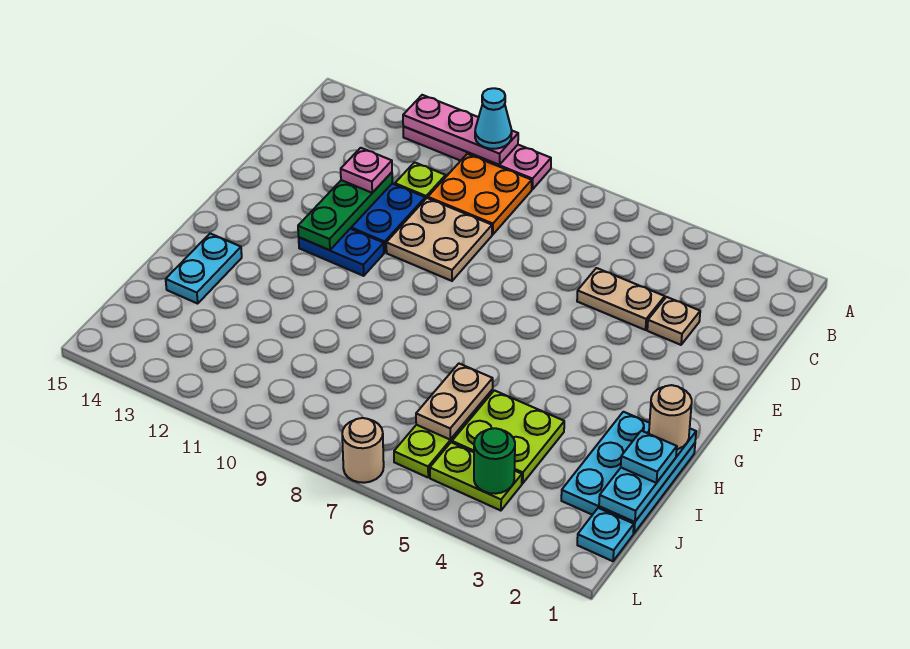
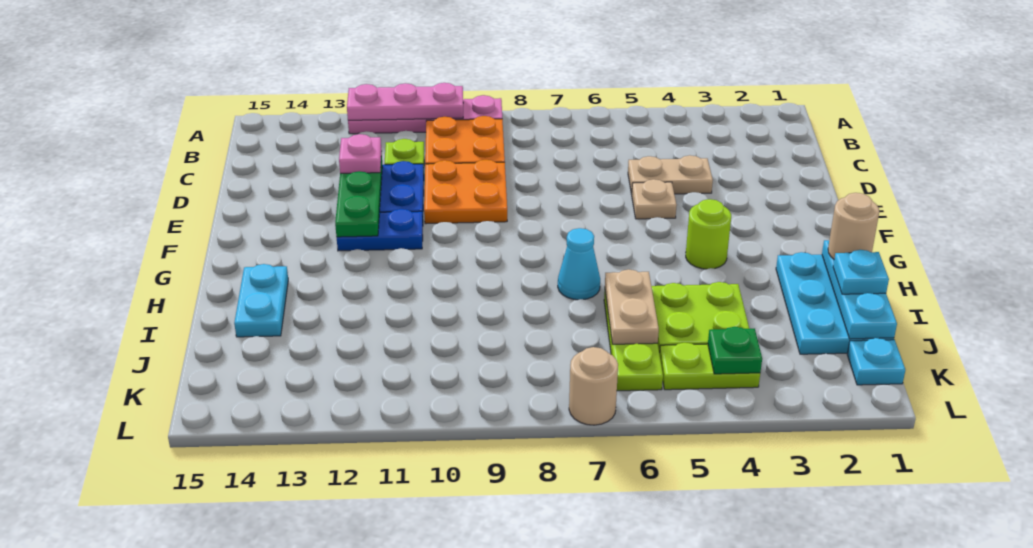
cyan 1x1 cone [475,88,512,149] -> cyan 1x1 cone moved to [558,228,600,300]
tan 1x1 plate [647,297,700,345] -> tan 1x1 plate moved to [632,179,677,219]
tan 2x2 plate [386,198,492,281] -> orange 2x2 plate [424,160,507,224]
none -> lime 1x1 round brick [686,199,731,269]
green 1x1 round brick [474,428,515,494] -> green 1x1 plate [708,327,762,374]

